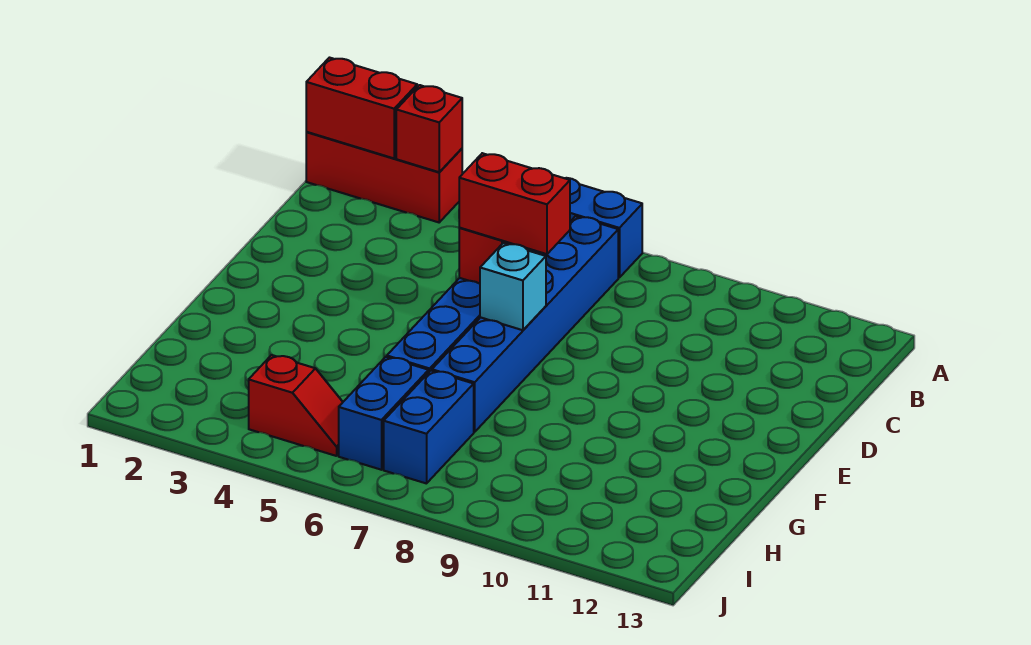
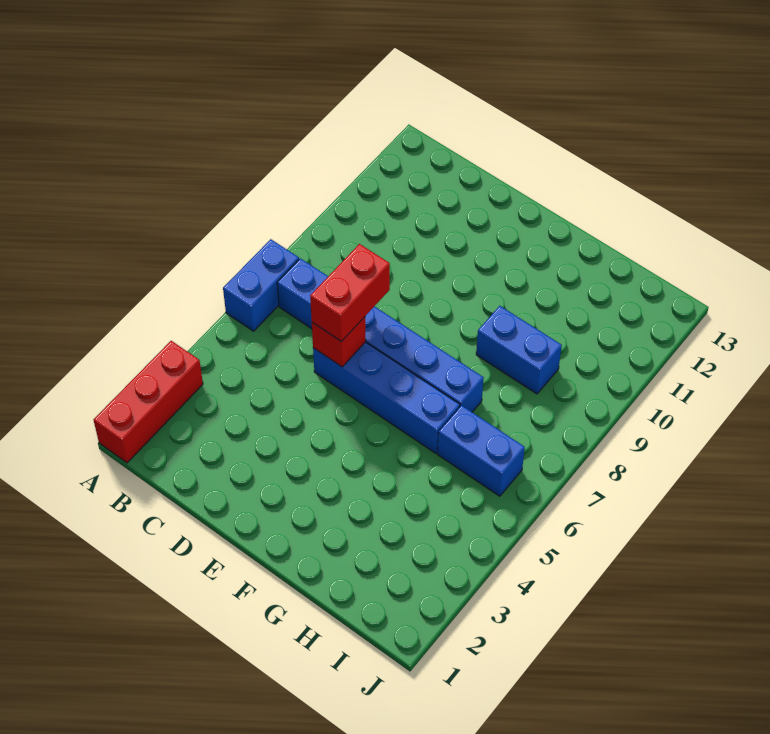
red 1x2 brick [306,58,417,158] -> none
red 1x1 brick [396,85,462,172] -> none
cyan 1x1 brick [480,243,546,330] -> none
blue 1x2 brick [384,371,474,484] -> blue 1x2 brick moved to [476,306,562,394]
red 1x2 slope [249,355,343,456] -> none

